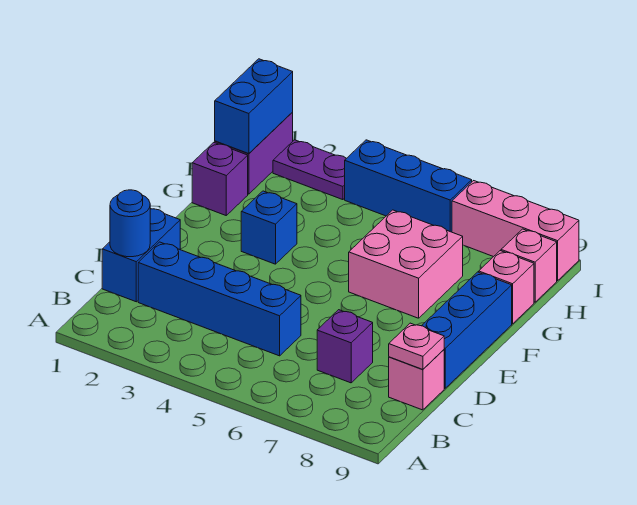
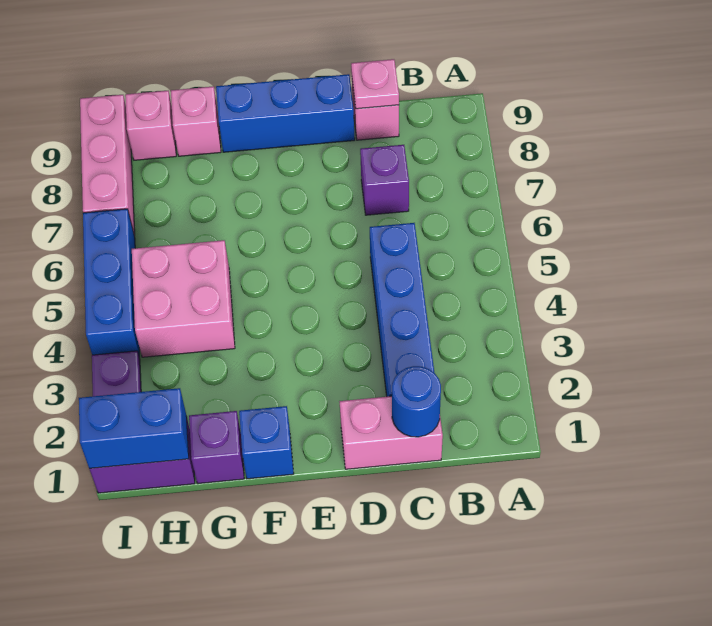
blue 1x2 brick [102,208,180,302] -> pink 1x2 brick [339,396,443,469]
blue 1x1 brick [241,191,297,264] -> blue 1x1 brick moved to [239,406,294,479]
pink 2x2 brick [349,210,463,318] -> pink 2x2 brick moved to [132,240,235,357]

